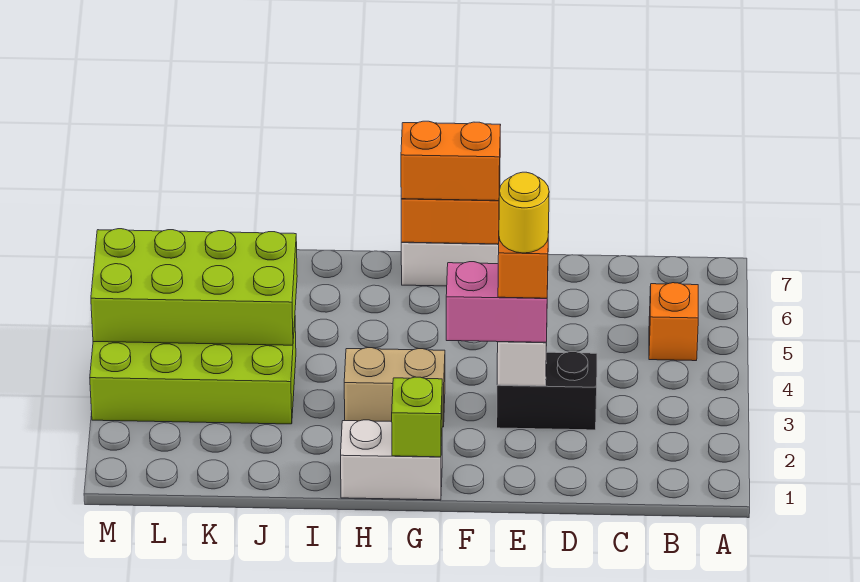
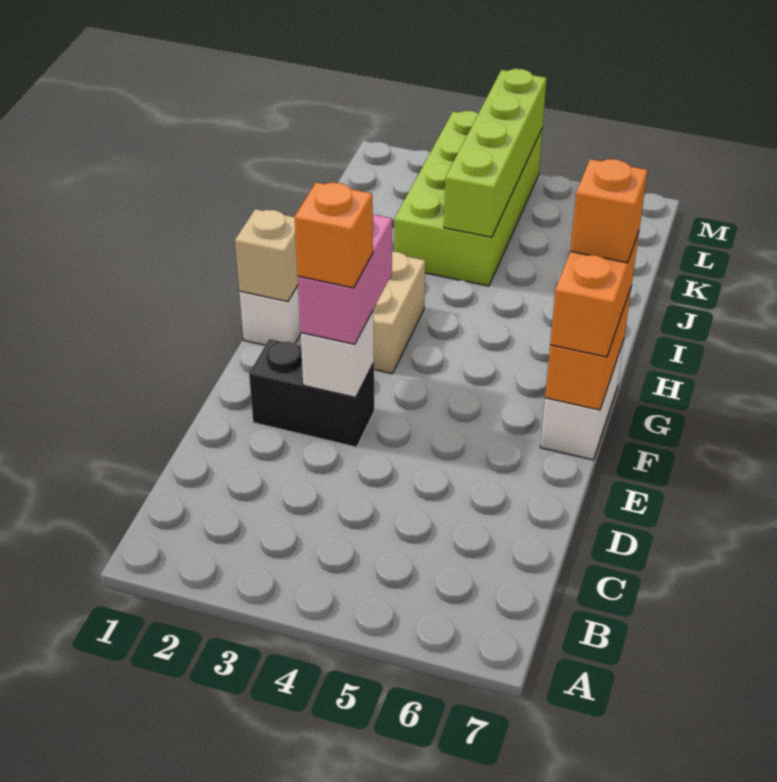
orange 1x1 brick [649,283,698,361] -> orange 1x1 brick moved to [570,159,648,263]
black 1x2 brick [497,352,597,430] -> black 1x2 brick turned to [249,339,374,447]
yellow 1x1 round brick [499,172,549,253] -> none
lime 1x1 brick [392,377,442,457] -> tan 1x1 brick [235,209,298,302]
lime 2x4 brick [91,229,297,345] -> lime 1x4 brick [444,69,547,237]

